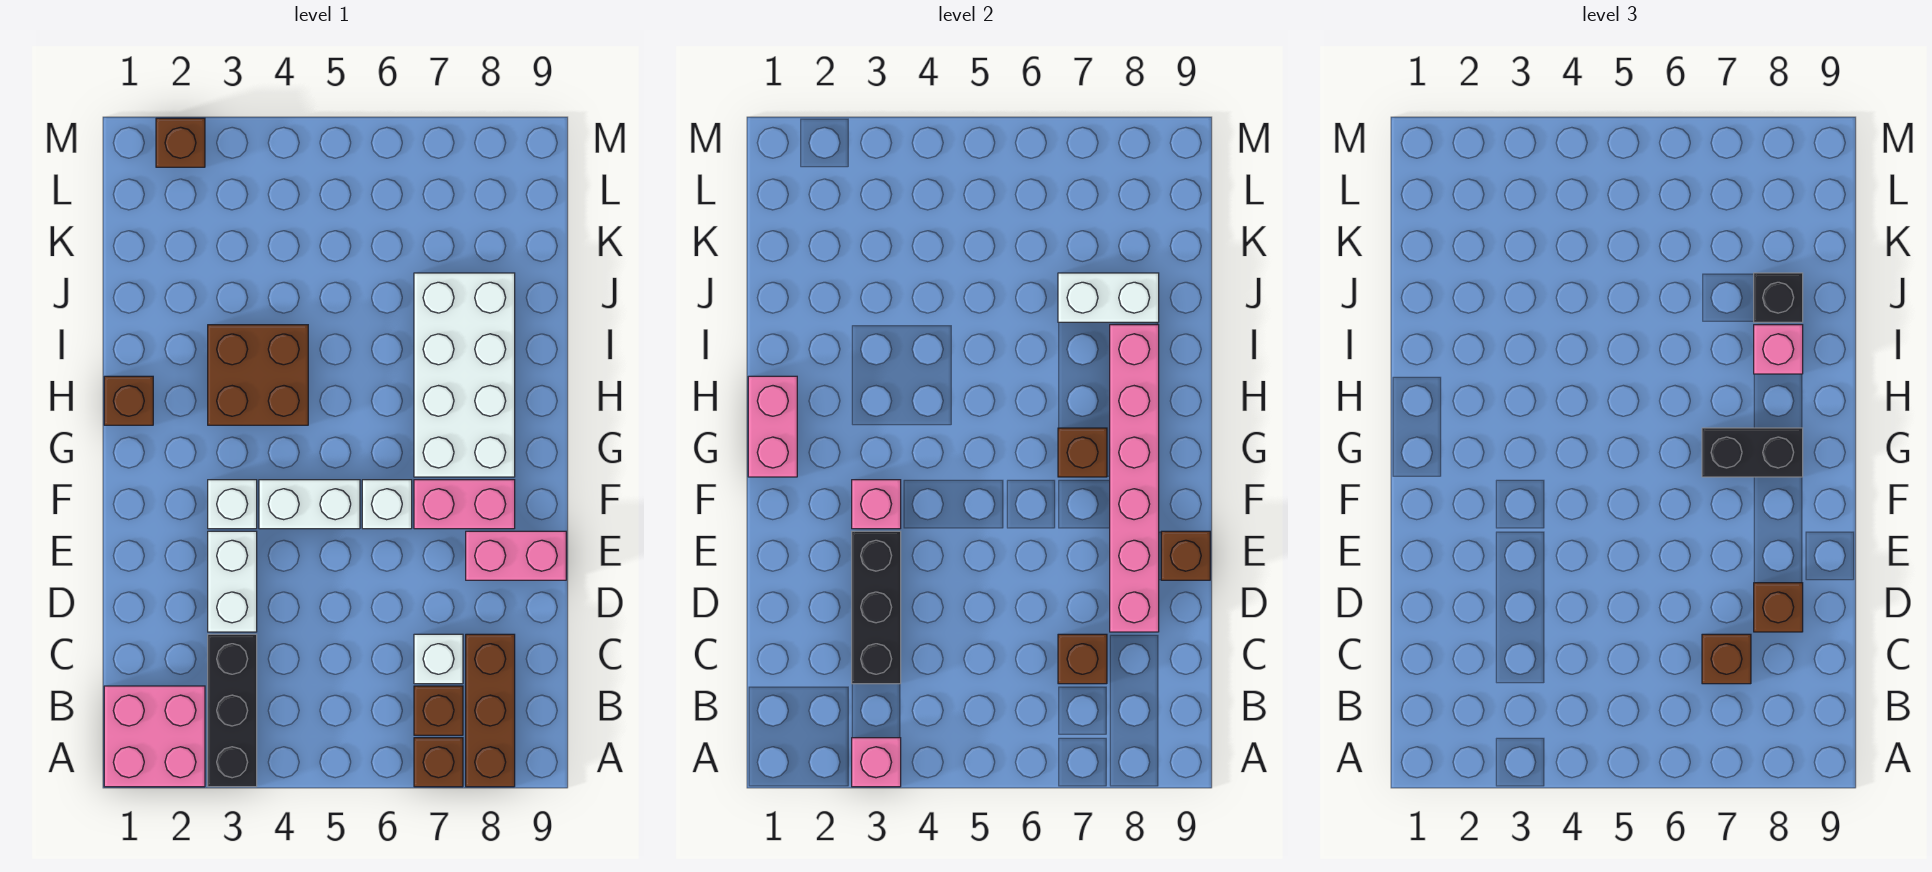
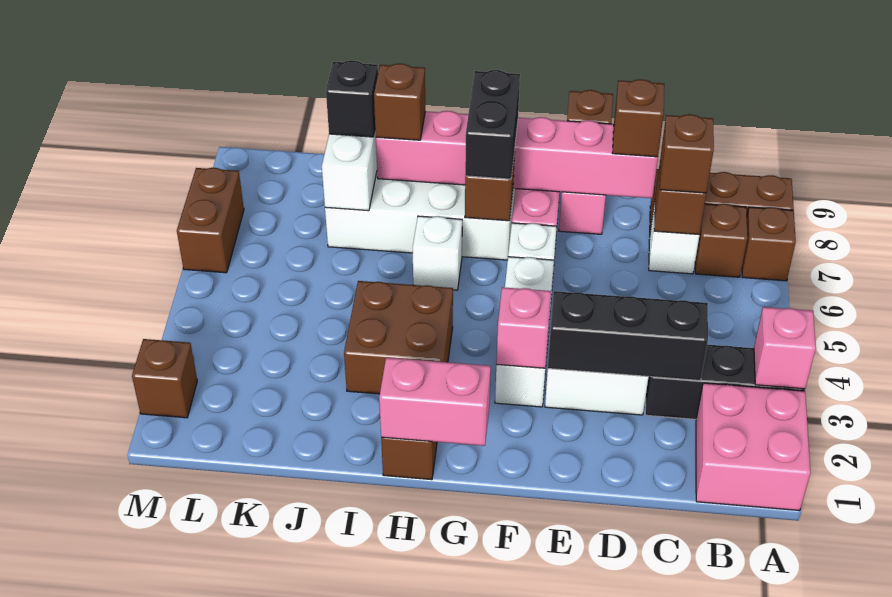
none -> white 1x1 brick [412,216,462,290]
pink 1x1 brick [1754,325,1803,374] -> brown 1x1 brick [374,64,425,140]
none -> brown 1x2 brick [177,168,244,273]

